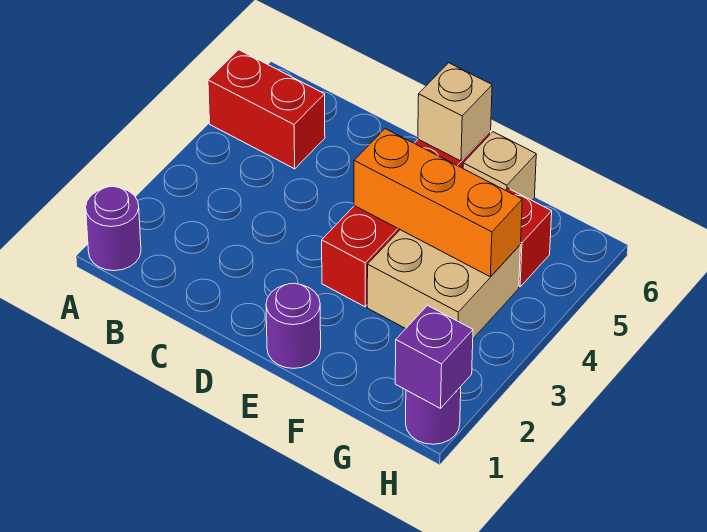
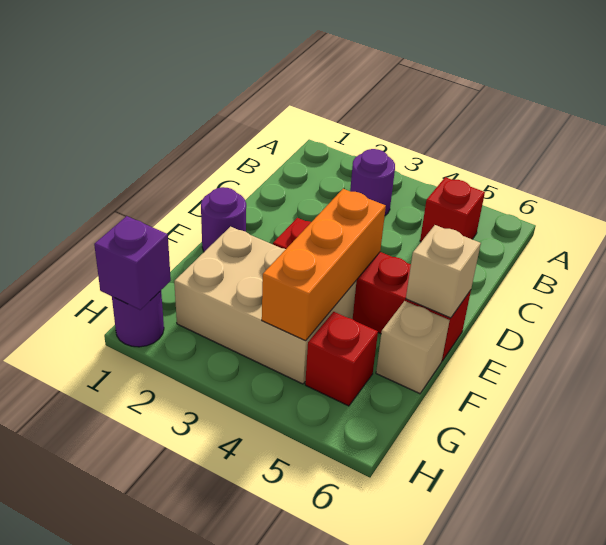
purple 1x1 round brick [86,187,141,271] -> purple 1x1 round brick moved to [350,149,395,215]
red 1x2 brick [208,50,325,169] -> red 1x1 brick [420,177,485,242]
tan 2x2 brick [367,230,520,338] -> tan 2x3 brick [174,227,356,384]

